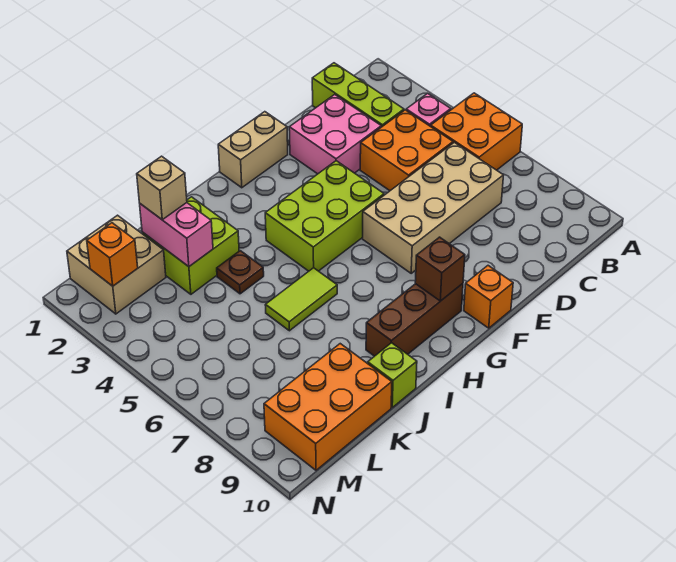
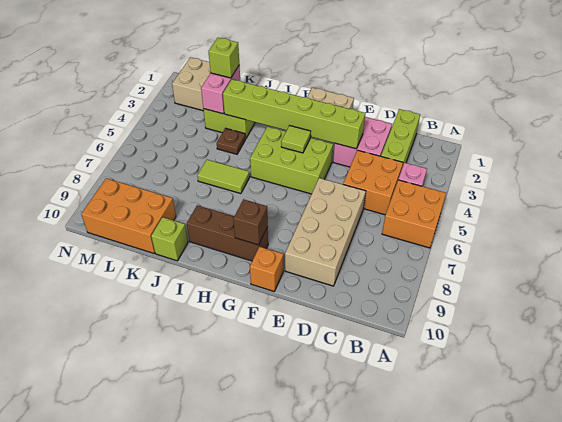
tan 2x4 brick [363,142,504,273] -> tan 2x4 brick turned to [285,178,366,286]
none -> lime 1x6 brick [223,79,365,149]
none -> lime 1x1 tile [281,126,311,153]
tan 1x1 brick [137,156,187,220] -> lime 1x1 brick [208,38,239,78]
orange 1x1 brick [87,223,138,286] -> none

